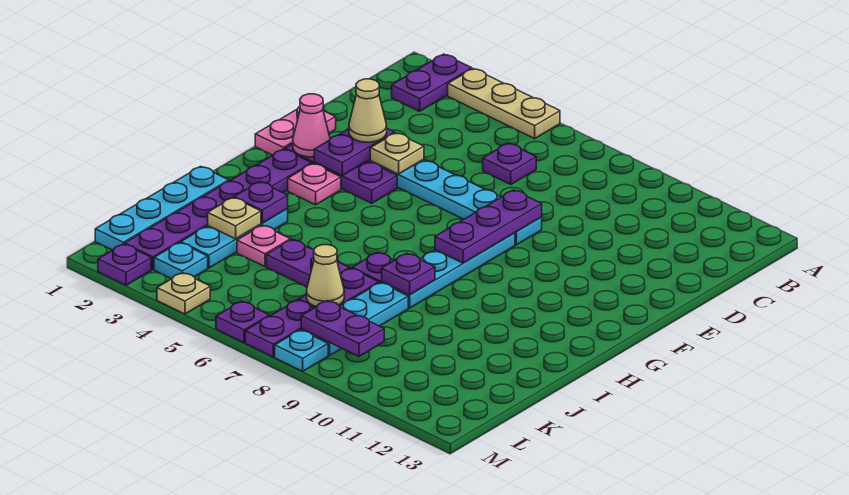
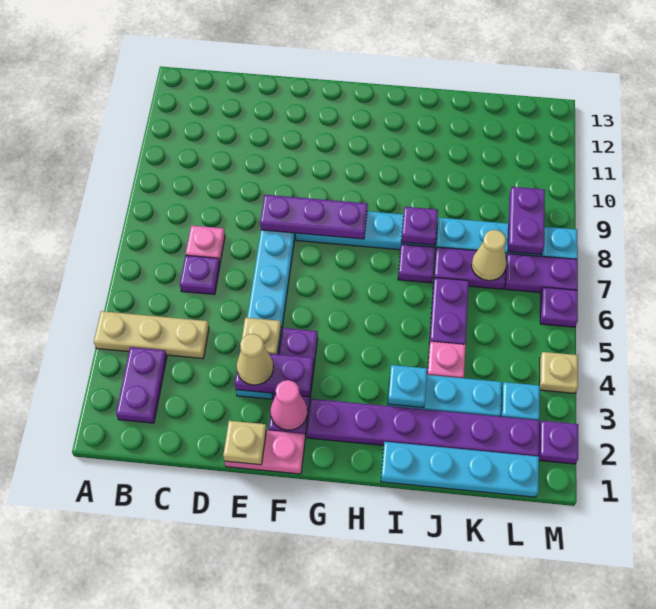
purple 1x2 plate [392,54,472,111] -> purple 1x2 plate turned to [116,347,167,423]
tan 1x3 plate [448,69,560,139] -> tan 1x3 plate turned to [94,311,209,359]
pink 1x1 plate [288,164,341,205] -> pink 1x1 plate moved to [186,226,225,263]
purple 1x1 plate [234,182,288,223] -> cyan 1x1 plate [388,365,427,408]
tan 1x1 plate [208,198,261,239] -> tan 1x1 plate moved to [223,421,266,465]

